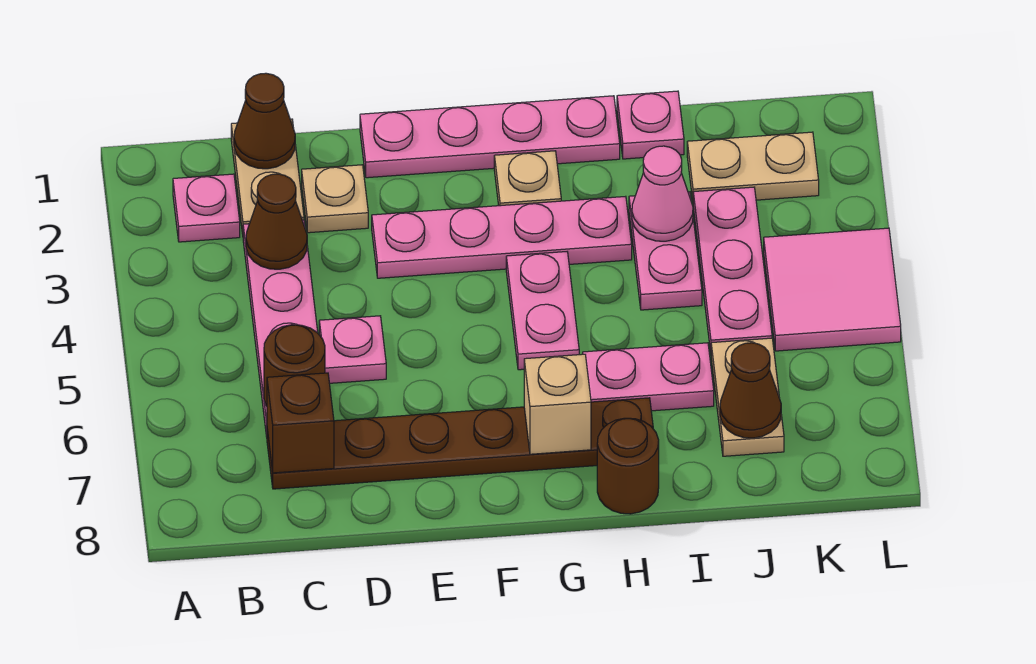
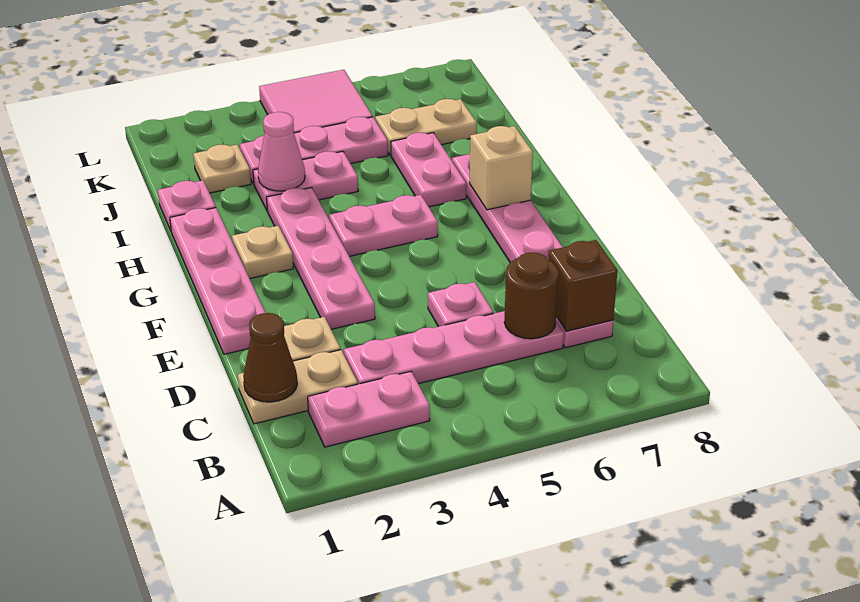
pink 1x1 plate [173,174,240,242] -> pink 1x2 plate [308,371,430,447]
brown 1x1 cone [246,174,307,269] -> none
brown 1x6 plate [267,398,653,489] -> pink 1x6 plate [452,153,613,348]
brown 1x1 round brick [597,418,659,514] -> none
tan 1x2 plate [687,132,819,200] -> tan 1x1 plate [193,145,251,193]
brown 1x1 cone [720,343,781,438] -> none

